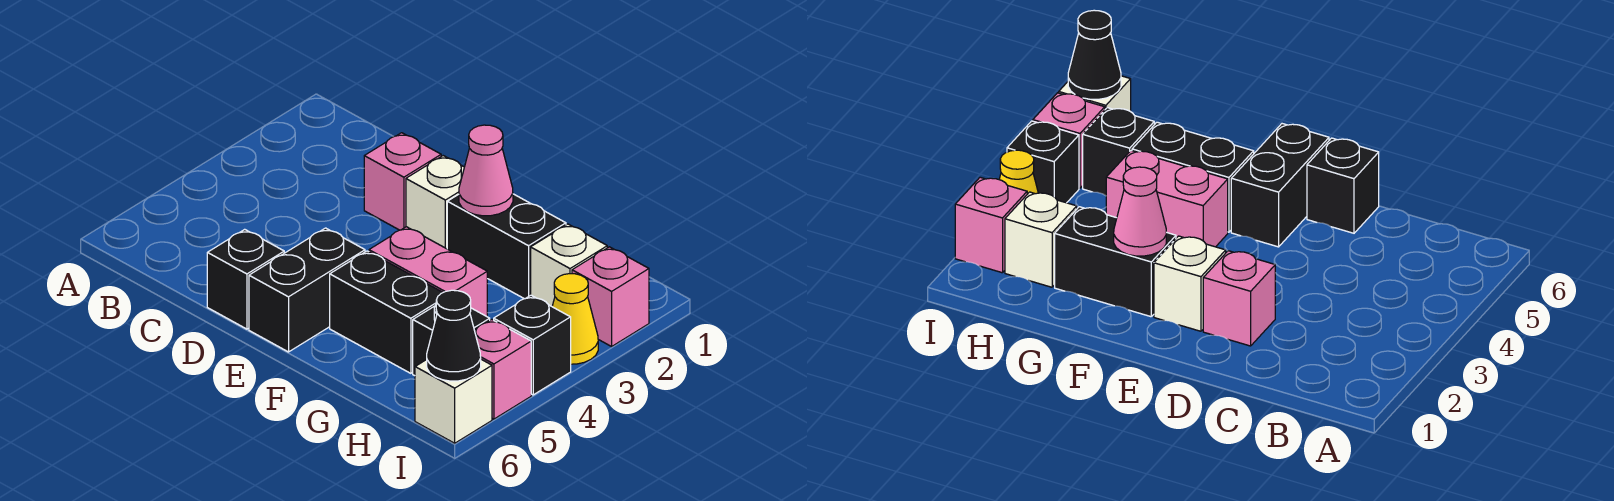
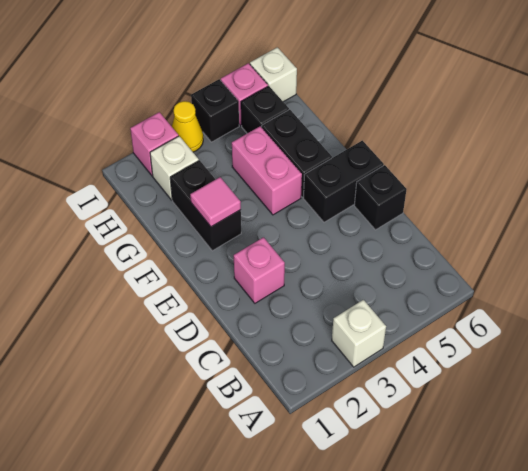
white 1x1 brick [406,156,464,249] -> white 1x1 brick moved to [332,300,386,367]
pink 1x1 cone [459,125,513,216] -> pink 1x1 tile [190,177,241,227]
black 1x1 cone [427,290,481,381] -> none

